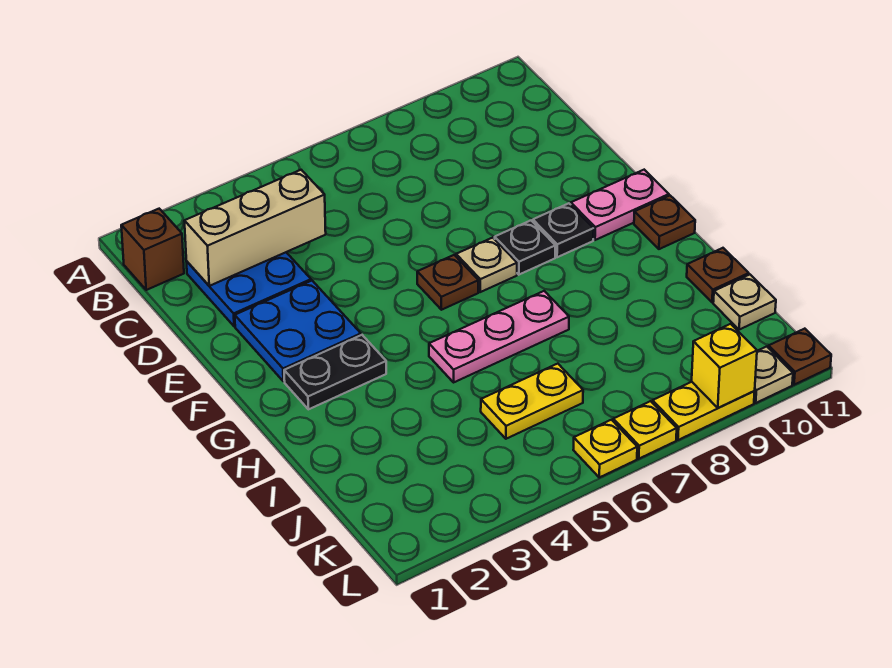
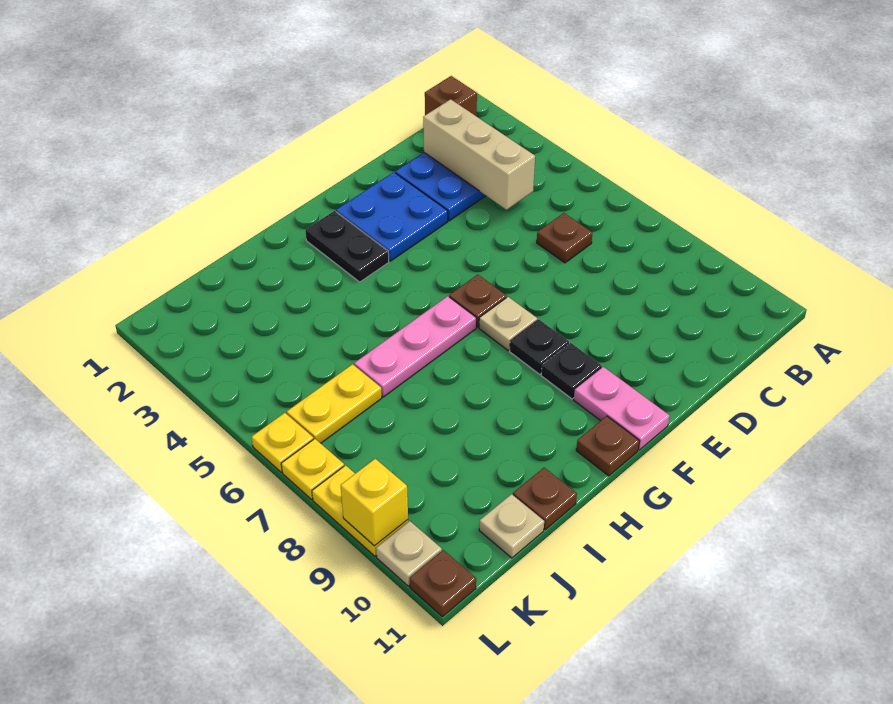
none -> brown 1x1 plate [537,213,592,263]
pink 1x3 plate [429,291,569,382] -> pink 1x3 plate turned to [354,296,476,397]
yellow 1x2 plate [481,364,583,439] -> yellow 1x2 plate turned to [287,364,382,443]

